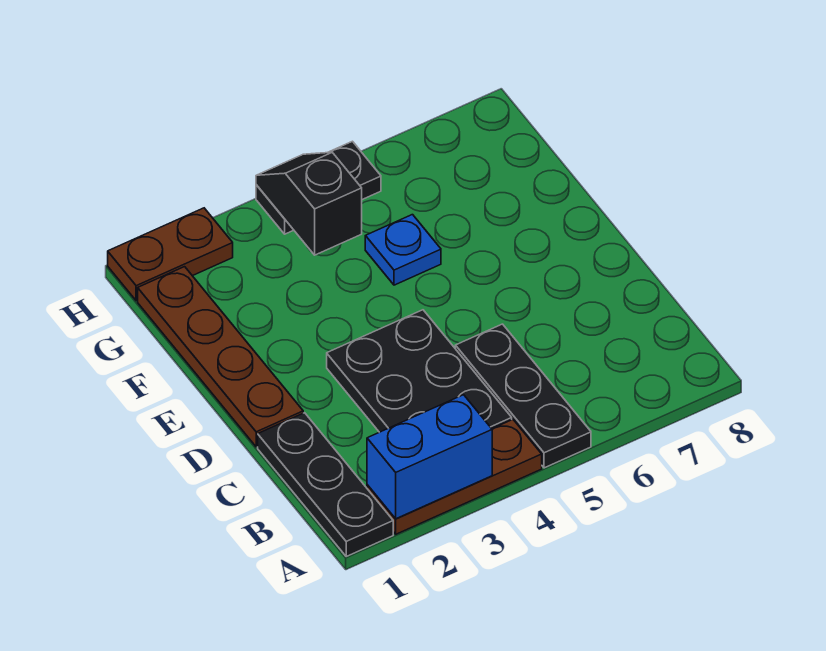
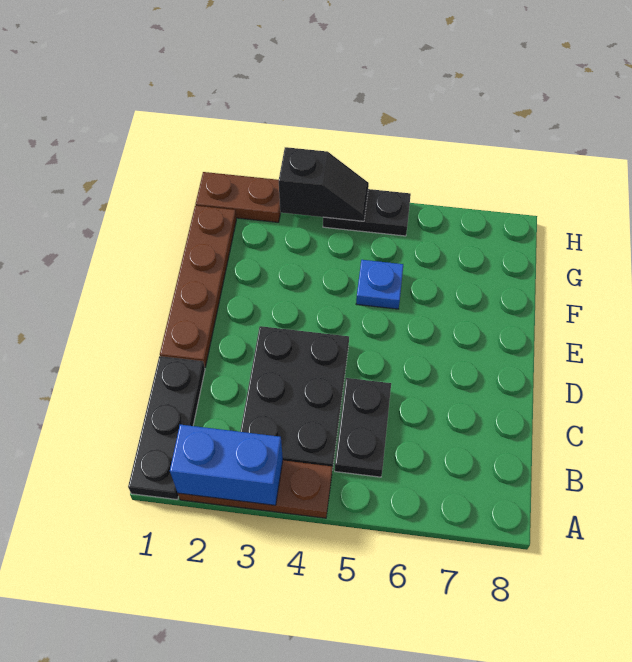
black 1x3 plate [455,324,591,468] -> black 1x2 plate [335,378,391,477]
black 1x2 slope [256,152,362,255] -> black 1x2 slope turned to [279,147,369,221]

